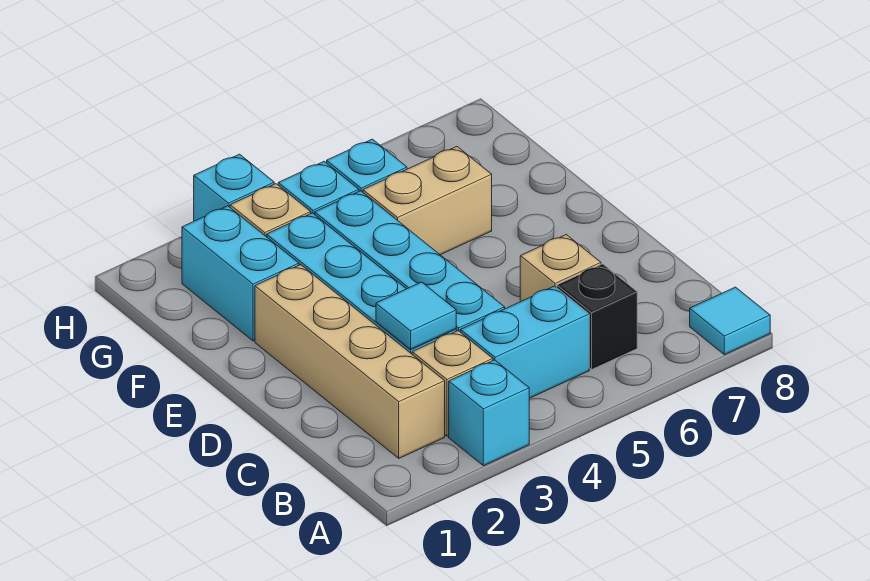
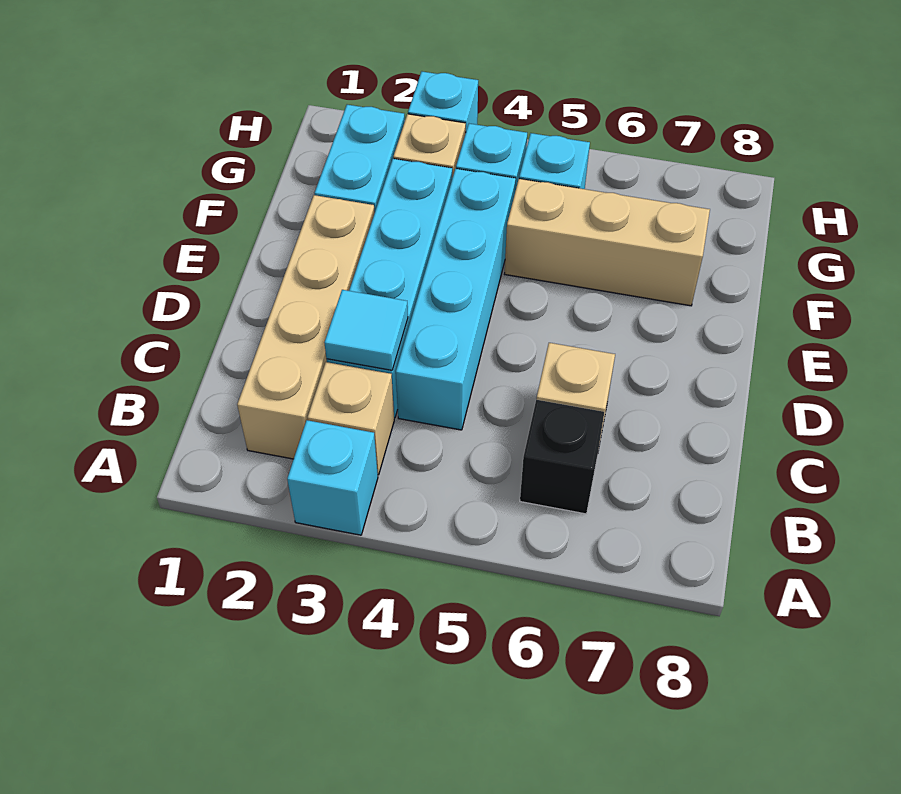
cyan 1x1 tile [690,287,770,355] -> none
cyan 1x2 brick [460,286,589,398] -> none
tan 1x2 brick [363,147,492,255] -> tan 1x3 brick [505,179,710,306]

